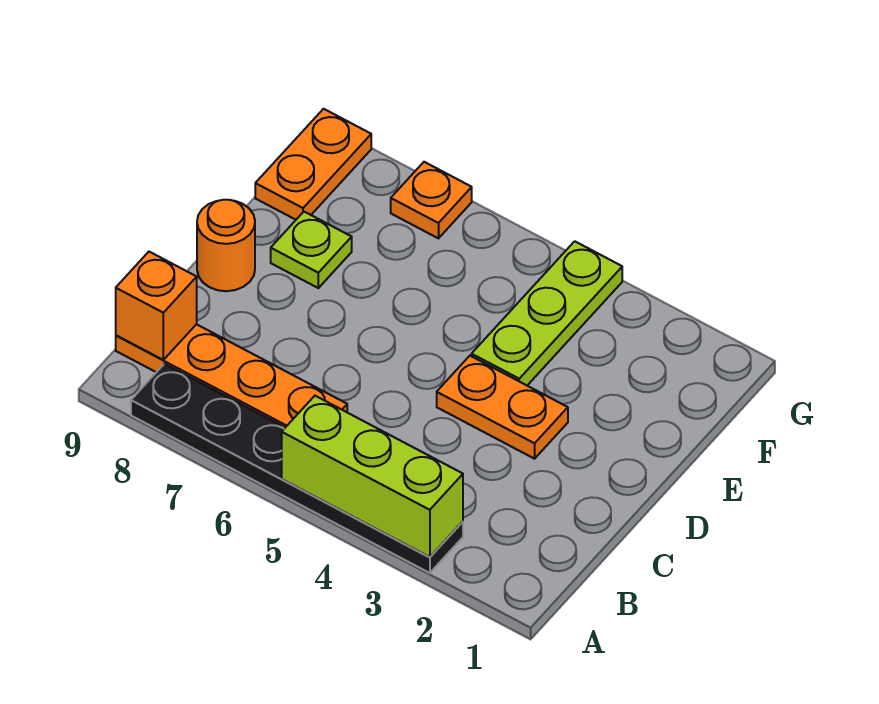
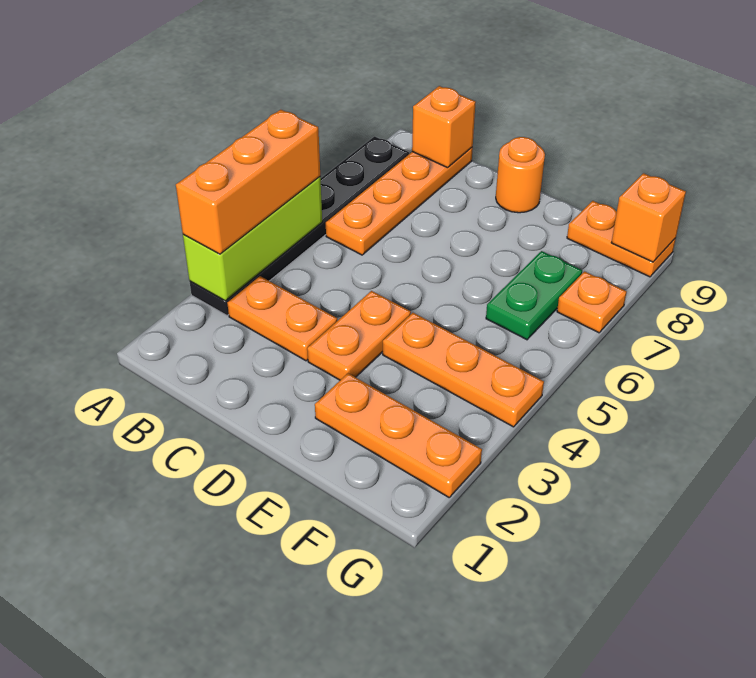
none -> orange 1x3 brick [176,110,320,254]
none -> orange 1x2 plate [227,276,337,361]
none -> orange 1x3 plate [315,373,482,497]
lime 1x3 plate [472,241,622,385] -> orange 1x3 plate [383,313,544,427]
lime 1x1 plate [271,212,352,288] -> none
none -> green 1x2 plate [486,251,582,340]
none -> orange 1x1 brick [611,173,686,262]

